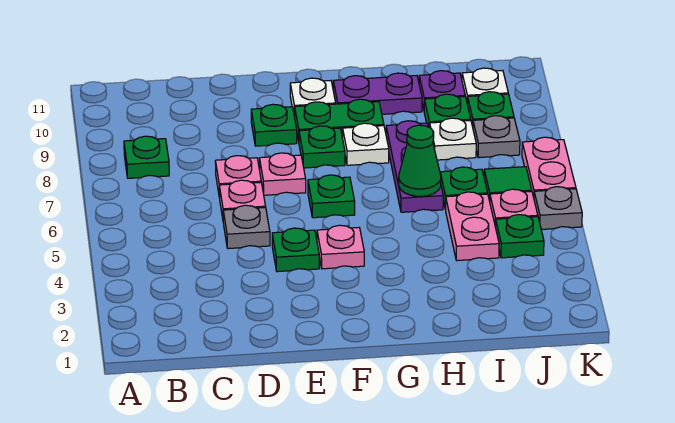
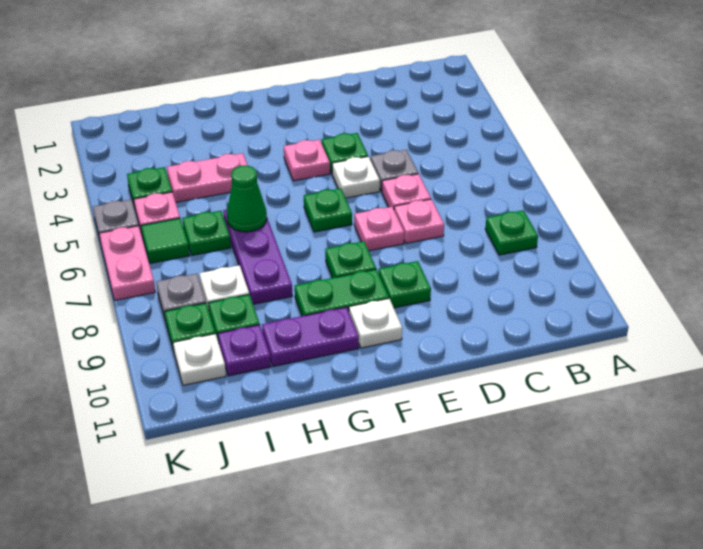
white 1x1 plate [343,123,389,165] -> white 1x1 plate moved to [332,157,380,198]
pink 1x2 plate [445,192,499,261] -> pink 1x2 plate turned to [167,153,247,202]

